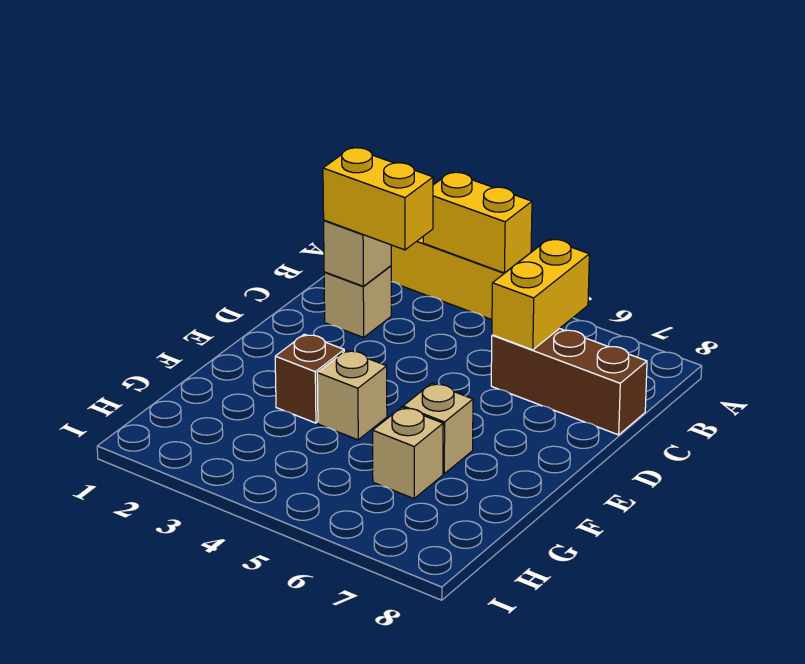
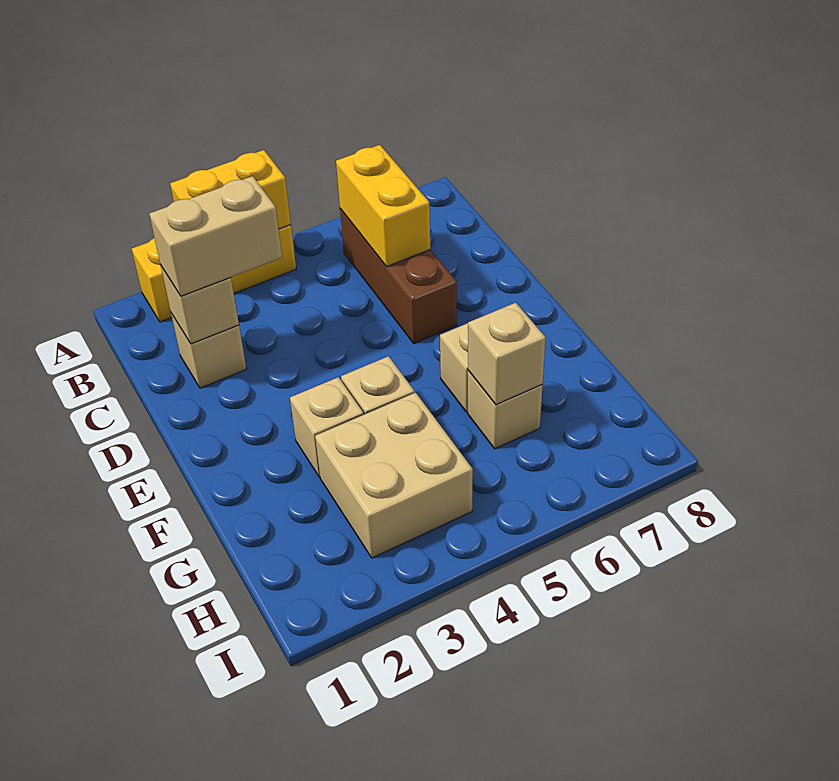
yellow 1x2 brick [323,148,433,250] -> tan 1x2 brick [149,176,282,296]
brown 1x3 brick [491,328,647,435] -> brown 1x3 brick turned to [340,209,457,343]
brown 1x1 brick [275,334,344,423] -> tan 1x1 brick [290,377,364,477]
none -> tan 2x2 brick [315,393,473,558]
none -> tan 1x1 brick [468,303,546,405]

